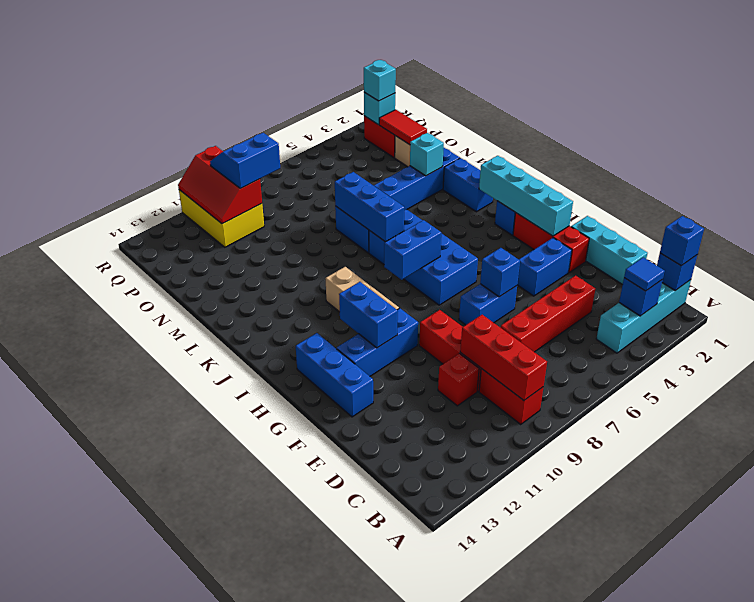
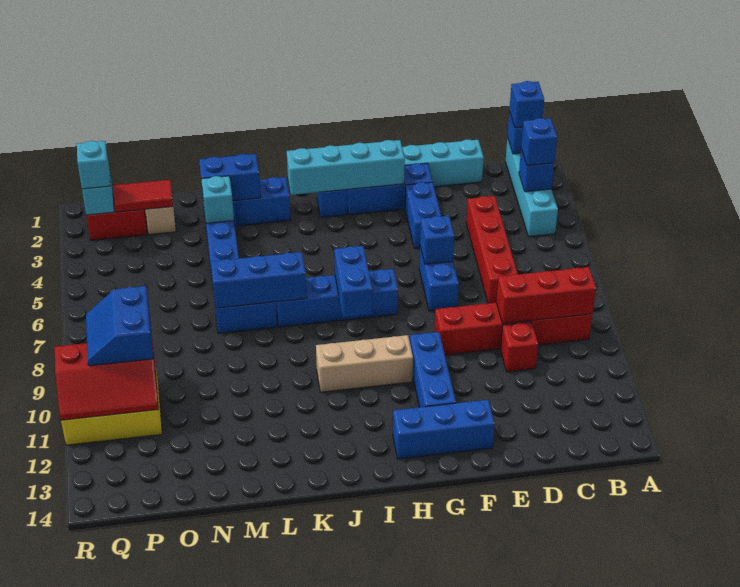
blue 1x1 tile [624,258,665,291] -> blue 1x1 brick [521,118,557,166]
red 1x3 brick [513,213,589,272] -> blue 1x3 brick [347,163,433,215]
blue 1x2 brick [339,282,398,348] -> blue 1x2 brick moved to [199,154,261,201]
blue 2x4 brick [369,209,478,305] -> blue 1x4 brick [276,269,398,327]

